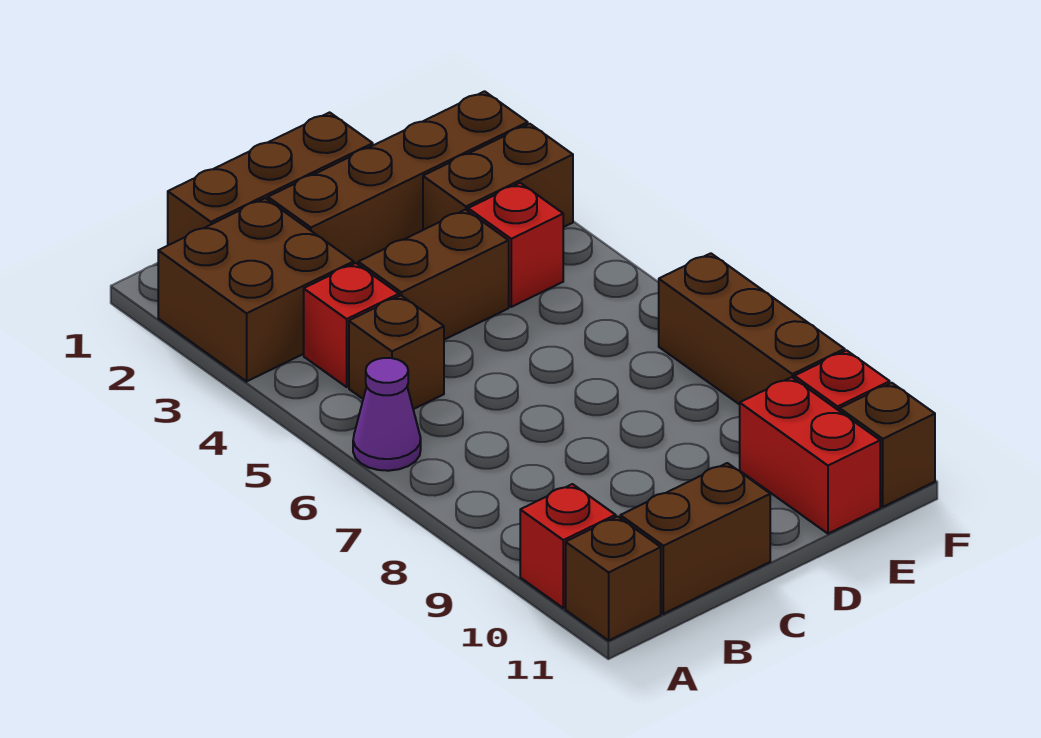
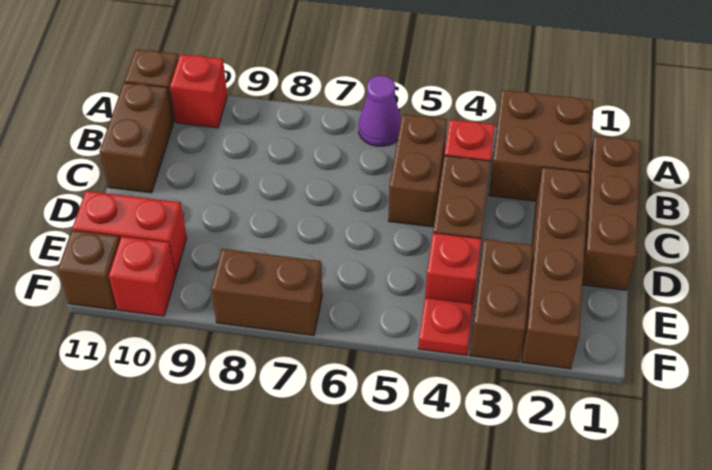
brown 1x1 brick [349,296,444,409] -> brown 1x2 brick [388,114,447,227]
none -> red 1x1 plate [418,298,473,355]
brown 1x3 brick [659,253,845,405] -> brown 1x2 brick [211,249,322,336]

